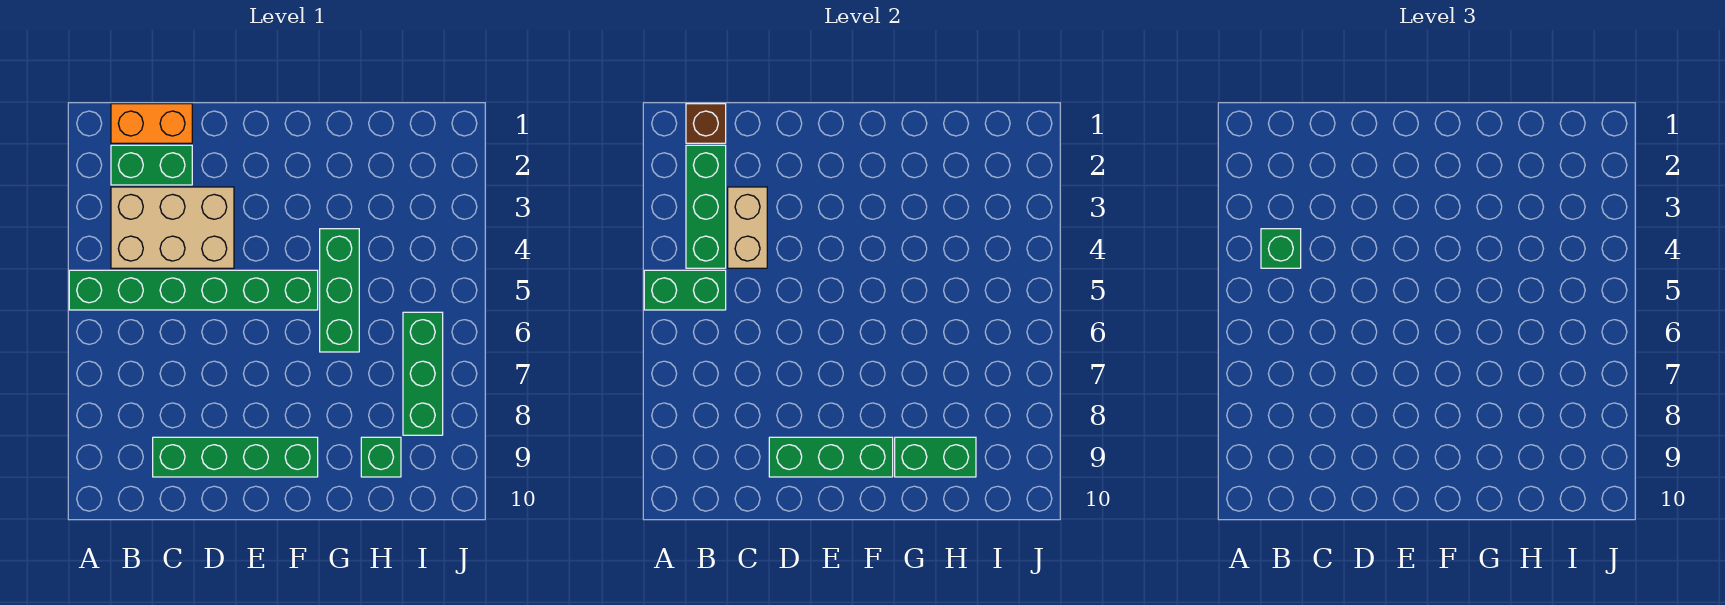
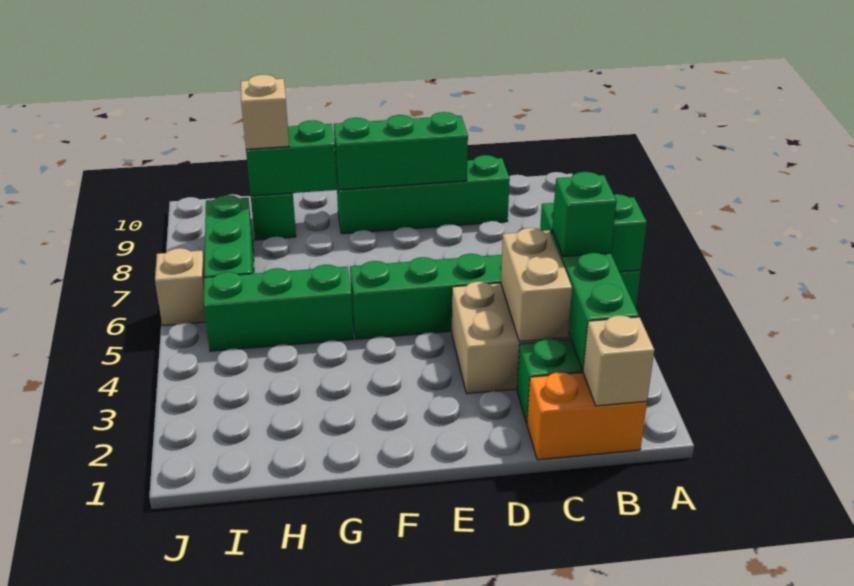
brown 1x1 brick [686,104,726,143] -> tan 1x1 brick [583,316,654,406]
green 1x3 brick [320,229,359,352] -> green 1x3 brick turned to [204,265,353,351]
none -> tan 1x1 brick [241,75,289,149]
none -> tan 1x1 brick [155,248,206,326]

